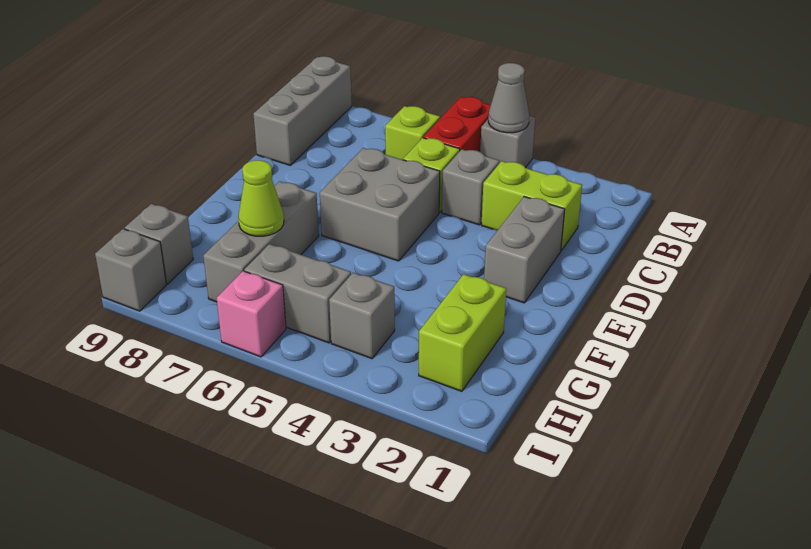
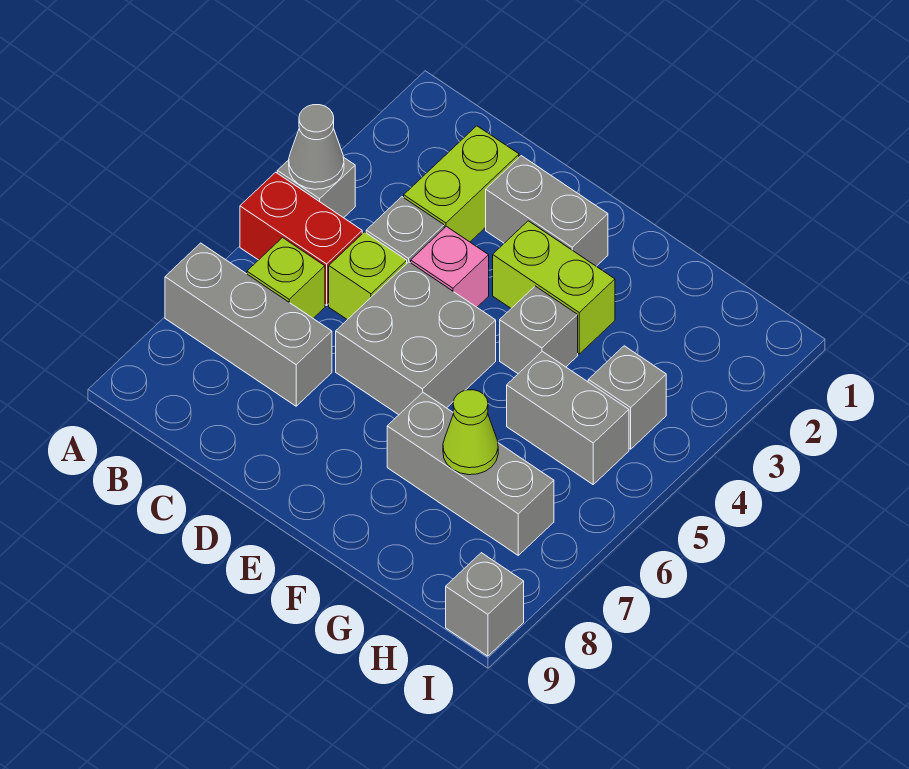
grey 1x3 brick [253,56,352,165] -> grey 1x3 brick moved to [165,243,332,406]
lime 1x2 brick [419,274,506,391] -> lime 1x2 brick moved to [493,221,615,354]
grey 1x2 brick [244,244,351,343] -> grey 1x2 brick turned to [507,351,629,484]
grey 1x1 brick [125,204,193,284] -> grey 1x1 brick moved to [500,286,578,374]
pink 1x1 brick [217,271,286,357] -> pink 1x1 brick moved to [411,226,489,307]

